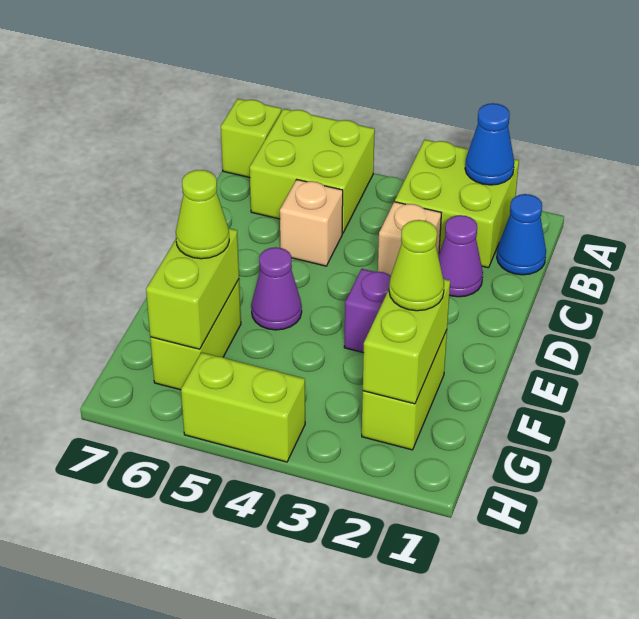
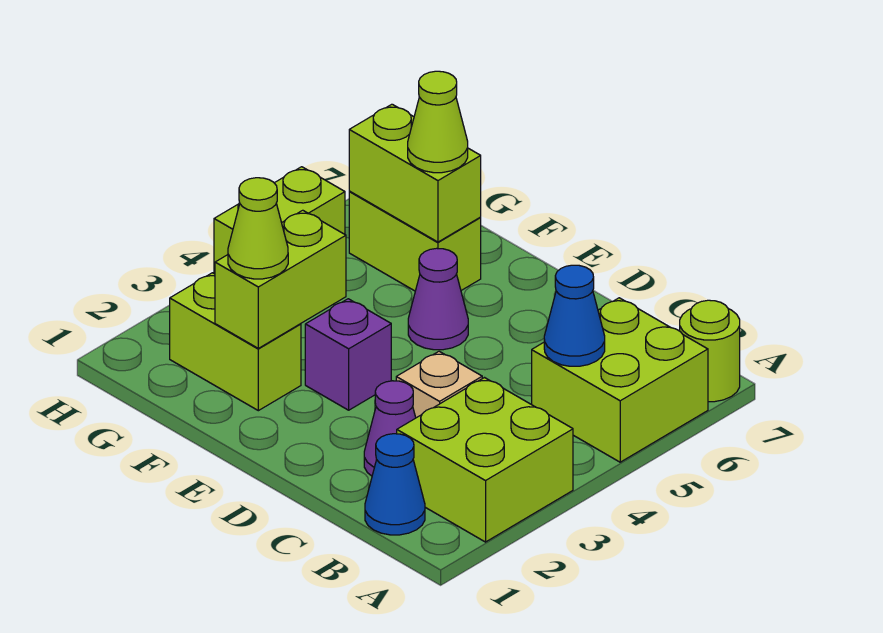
blue 1x1 cone [465,103,514,185] -> blue 1x1 cone moved to [544,265,605,366]
lime 1x1 brick [221,99,281,177] -> lime 1x1 round brick [680,300,740,402]
tan 1x1 brick [280,180,343,266] -> none
lime 1x2 brick [363,279,450,404] -> lime 1x2 brick turned to [215,210,346,348]

